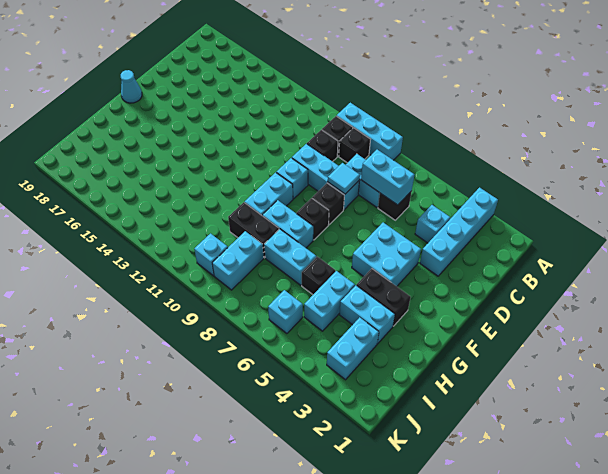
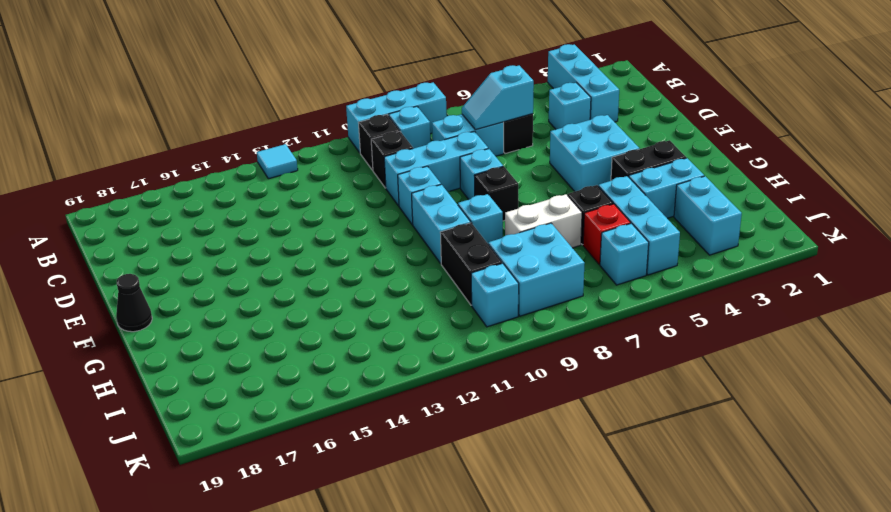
cyan 1x4 brick [420,188,498,276] -> cyan 1x3 brick [548,44,619,122]
black 1x1 brick [339,128,371,163] -> cyan 1x1 brick [389,106,431,148]
cyan 1x2 brick [361,150,414,205] -> cyan 1x2 slope [462,65,534,130]
cyan 1x1 tile [328,163,360,194] -> cyan 1x1 tile moved to [257,144,298,179]
black 1x1 brick [312,183,344,225] -> cyan 1x1 brick [460,149,503,199]
cyan 1x1 cone [121,70,142,103] -> black 1x1 cone [116,274,152,332]
cyan 1x2 brick [262,200,313,248] -> cyan 1x1 brick [458,194,503,243]
cyan 1x2 brick [304,271,355,331] -> cyan 1x3 brick [598,176,680,275]
cyan 1x2 brick [264,229,316,285] -> white 1x2 brick [505,194,582,248]
black 1x2 brick [228,202,279,258] -> black 1x2 brick turned to [440,223,502,305]
none -> red 1x1 brick [583,204,631,265]
cyan 1x2 brick [212,231,264,290] -> cyan 2x2 brick [488,223,585,316]

